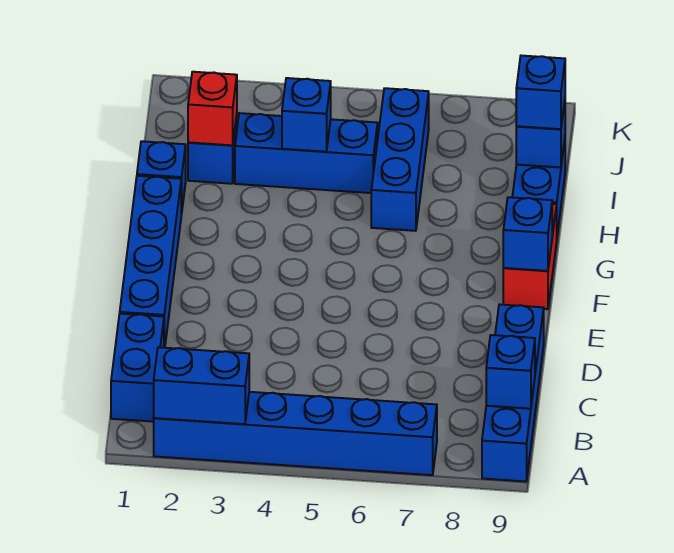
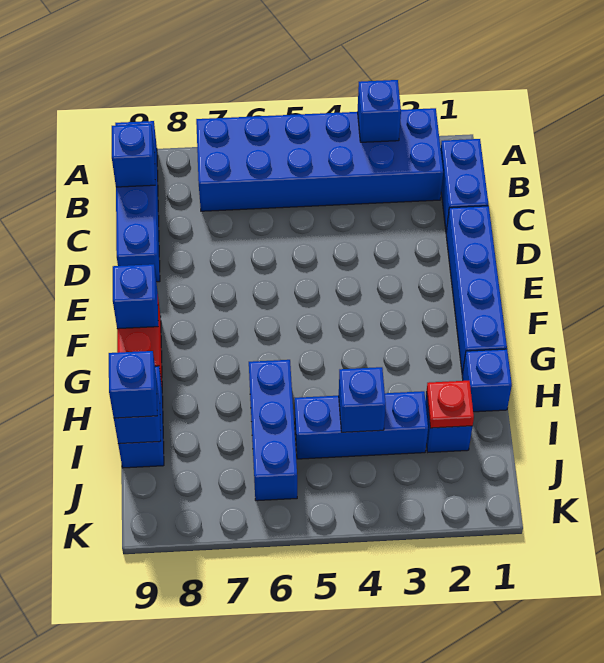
blue 1x6 brick [154,392,437,475] -> blue 2x6 brick [196,108,443,211]
blue 1x2 brick [154,347,249,424] -> blue 1x1 brick [358,80,401,142]
red 1x1 brick [188,72,237,145] -> red 1x1 plate [427,381,474,428]

